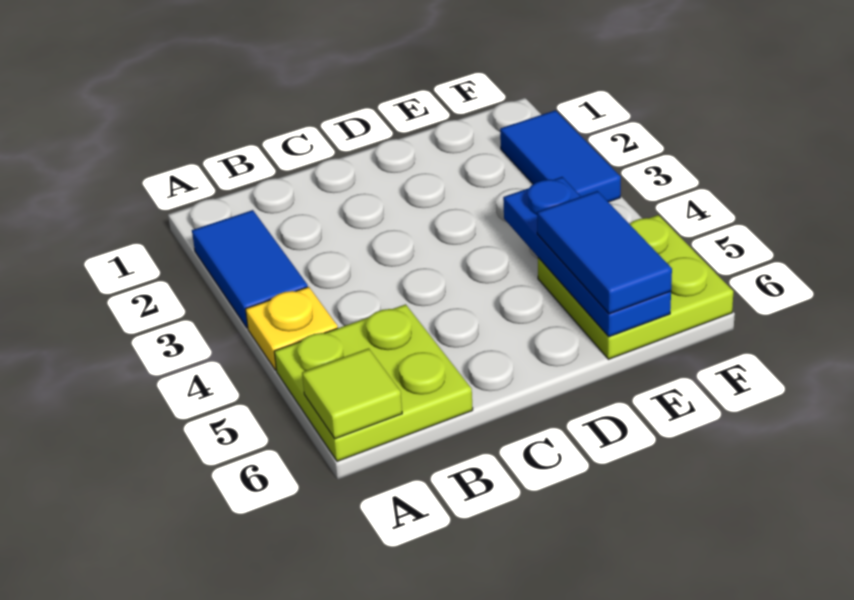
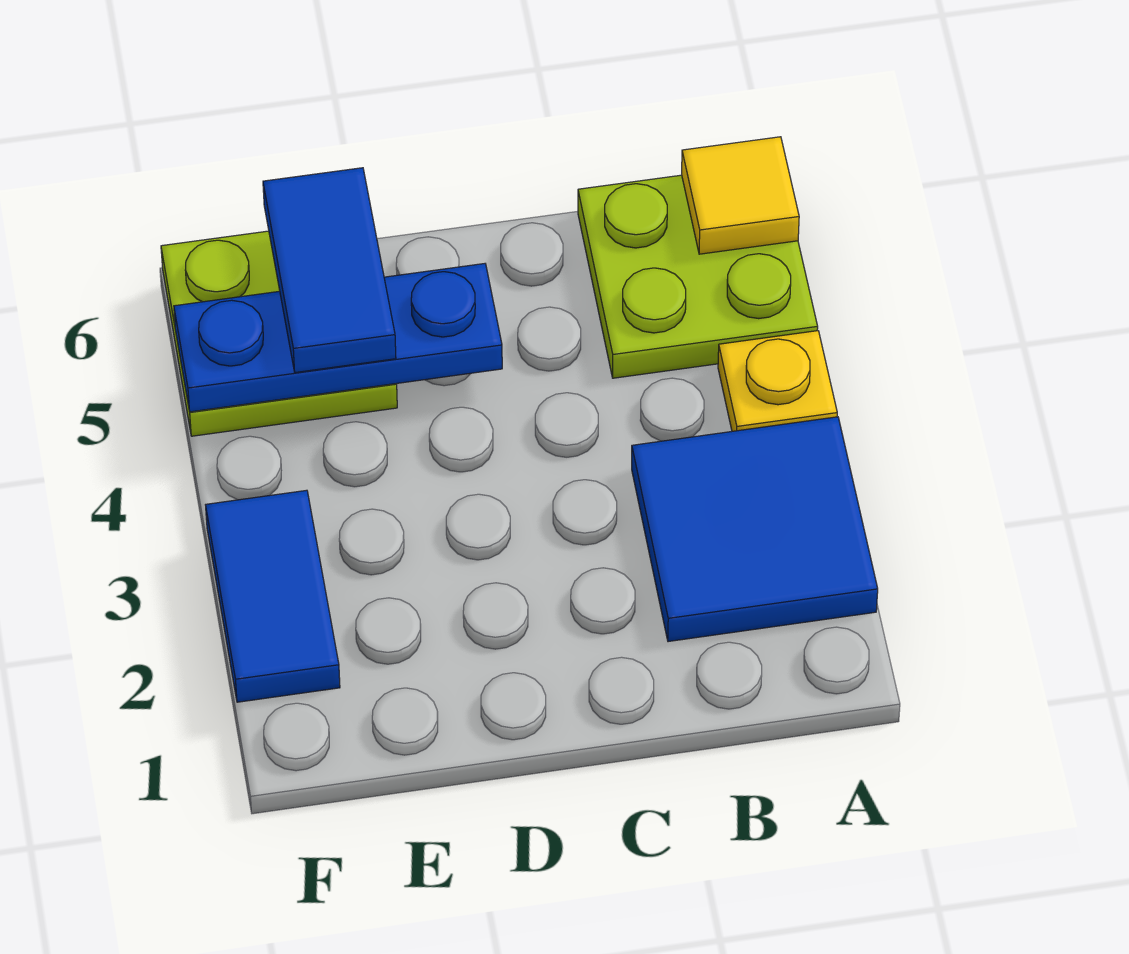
blue 1x2 tile [192,210,308,328] -> blue 2x2 tile [632,417,878,642]
lime 1x1 tile [302,348,402,439] -> yellow 1x1 tile [682,137,799,254]
blue 1x3 plate [503,177,671,337] -> blue 1x3 plate turned to [174,264,502,412]

